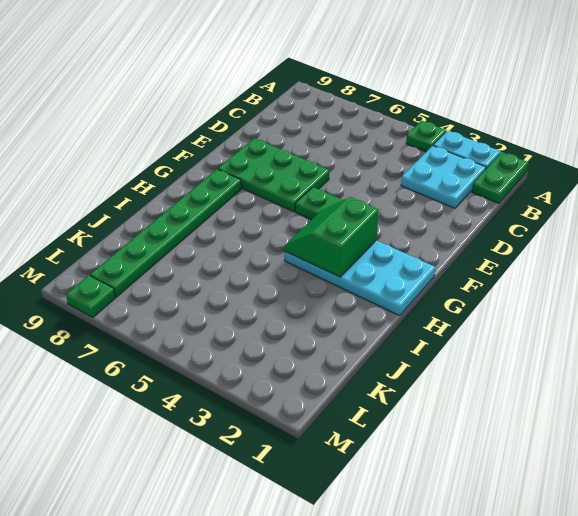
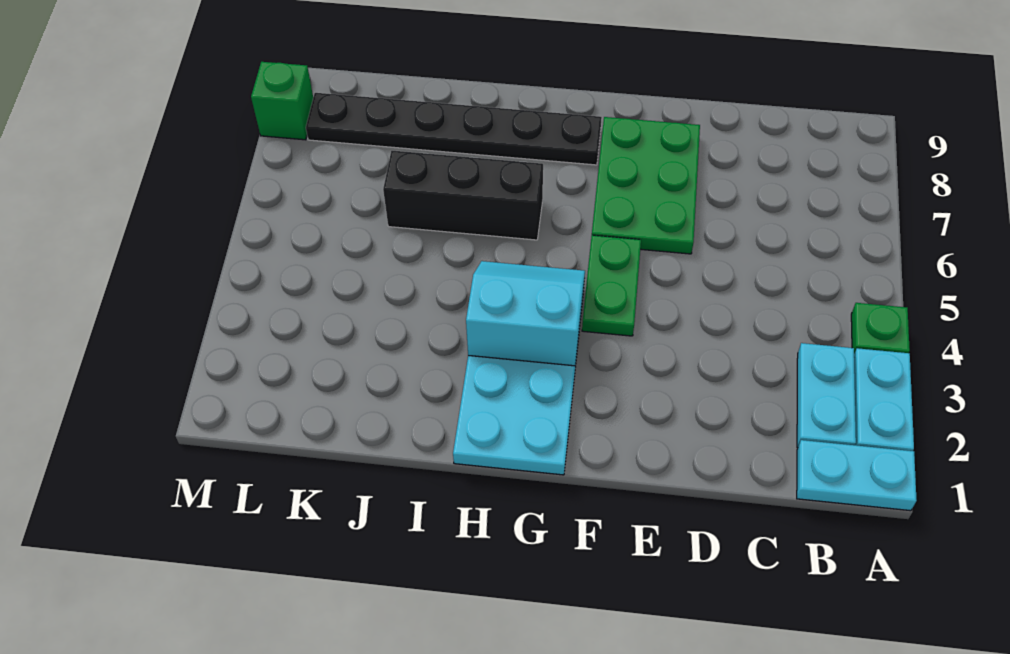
green 1x2 plate [472,152,529,203] -> cyan 1x2 plate [797,440,917,511]
cyan 2x2 plate [401,146,486,208] -> cyan 1x2 plate [797,343,856,448]
green 2x2 slope [285,197,379,277] -> cyan 2x2 slope [466,261,585,366]
green 1x6 plate [90,169,241,297] -> black 1x6 plate [306,93,602,165]
none -> black 1x3 brick [383,151,543,240]
green 1x1 plate [66,275,115,317] -> green 1x1 brick [251,62,313,140]

